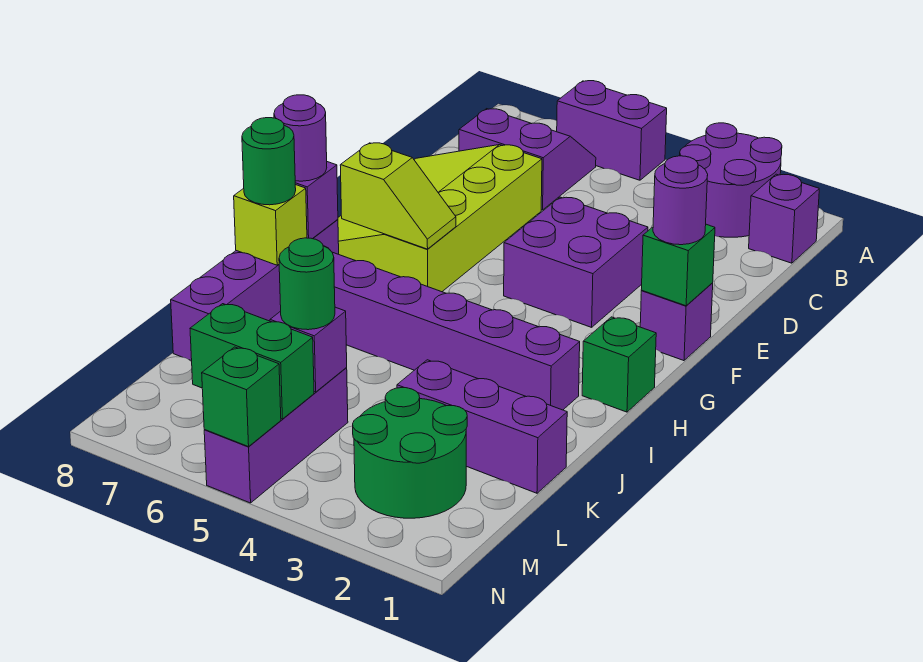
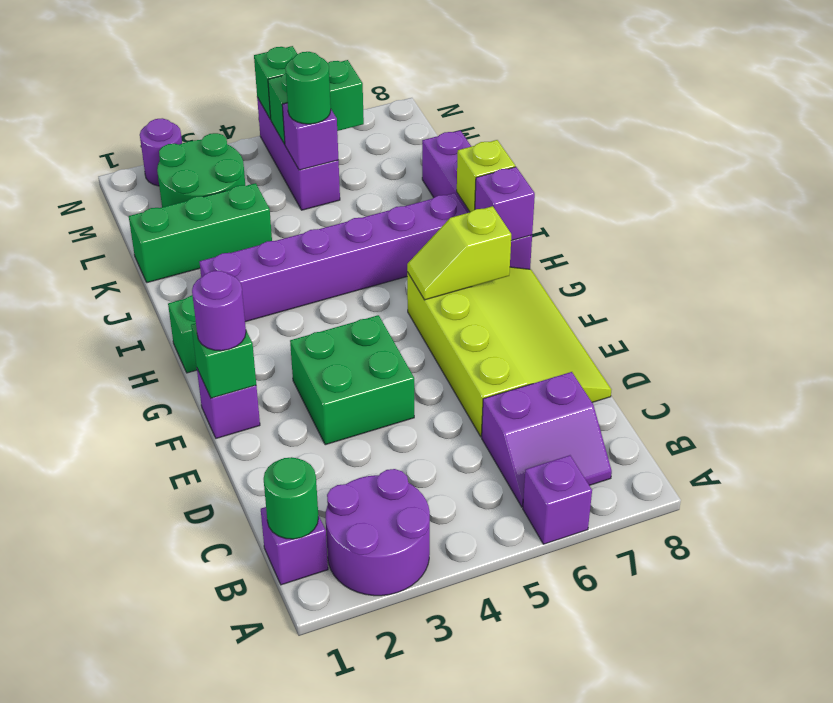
purple 1x2 brick [557,81,667,180] -> purple 1x1 brick [523,455,592,544]
purple 2x2 brick [504,197,648,327] -> green 2x2 brick [290,315,414,445]
purple 1x1 round brick [274,95,327,181] -> purple 1x1 round brick moved to [140,118,182,186]
green 1x1 round brick [242,118,296,205] -> green 1x1 round brick moved to [264,457,318,539]
purple 1x3 brick [397,360,567,493] -> green 1x3 brick [129,183,272,283]

